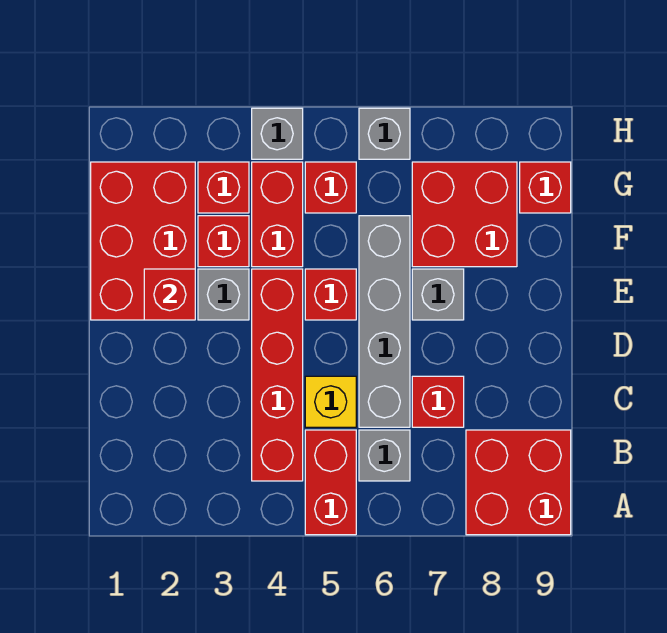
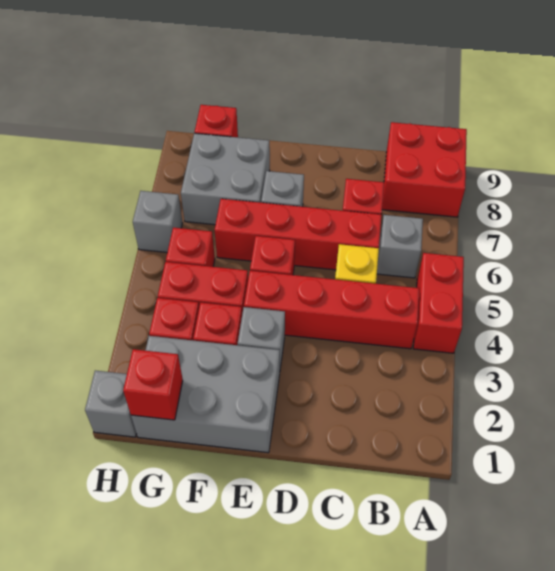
red 1x2 brick [305,430,356,535] -> red 1x2 brick turned to [413,253,464,353]
grey 1x4 brick [359,216,410,427] -> red 1x4 brick [214,199,382,270]
red 2x3 brick [91,162,195,320] -> grey 2x3 brick [131,336,280,453]
red 1x1 brick [144,269,195,320] -> red 1x1 brick moved to [123,349,183,420]
red 2x2 brick [412,162,517,267] -> grey 2x2 brick [181,133,270,225]
grey 1x1 brick [252,108,303,159] -> grey 1x1 brick moved to [85,371,137,437]

